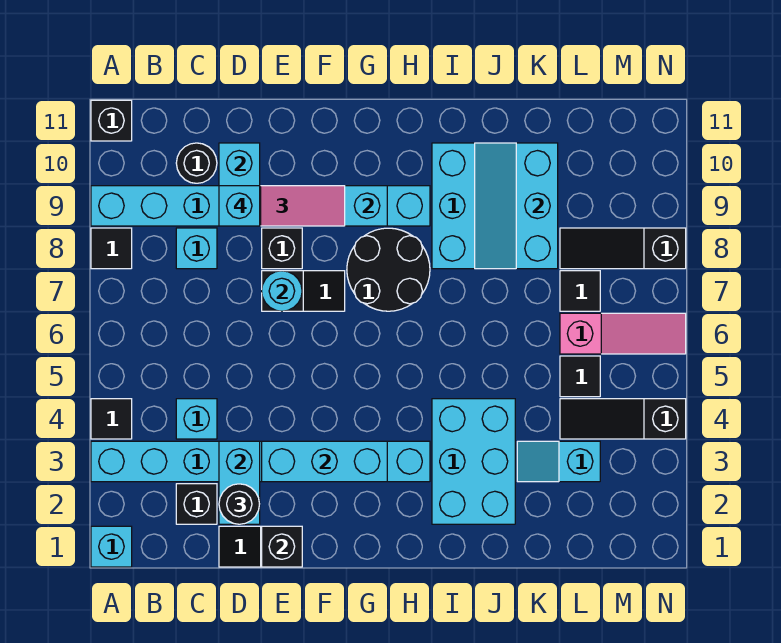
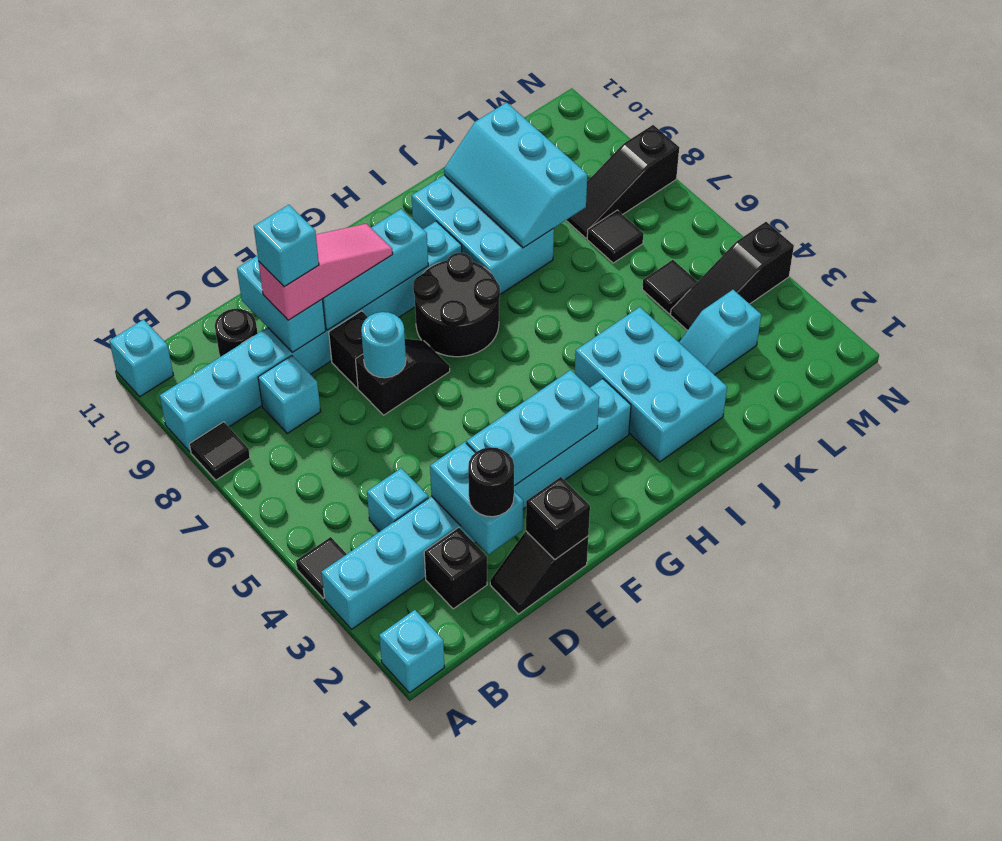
black 1x1 brick [91,100,132,141] -> cyan 1x1 brick [109,319,174,397]
pink 1x3 slope [560,313,686,354] -> none

